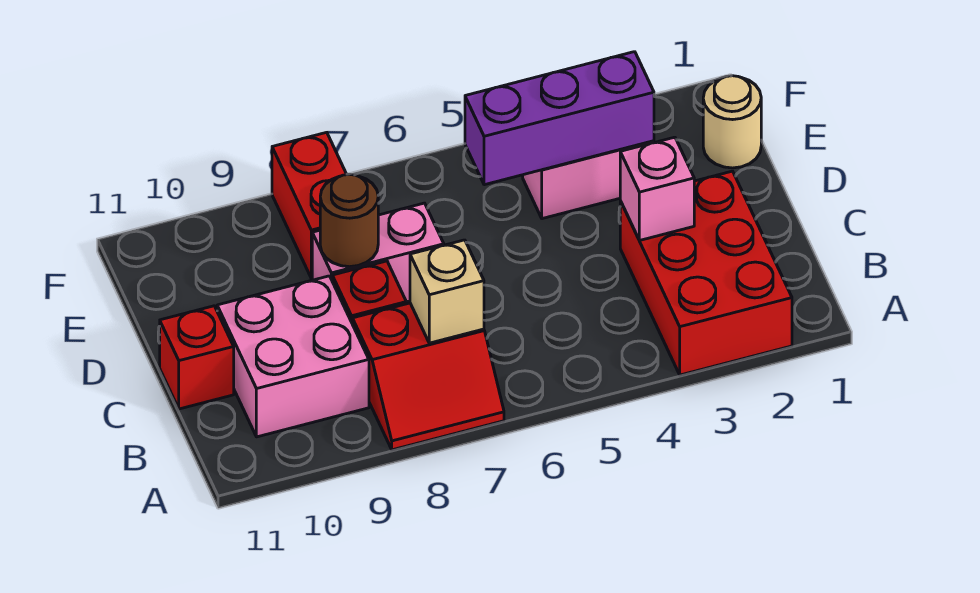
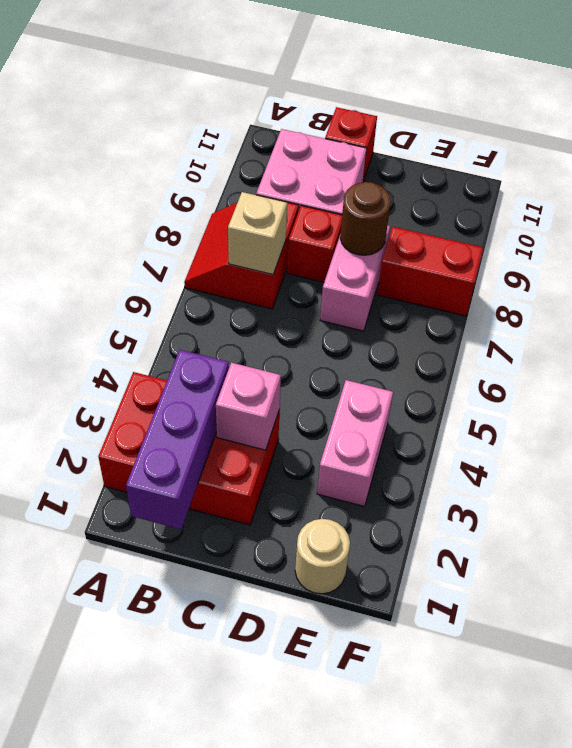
purple 1x3 brick [465,52,654,185] -> purple 1x3 brick moved to [126,350,229,529]

